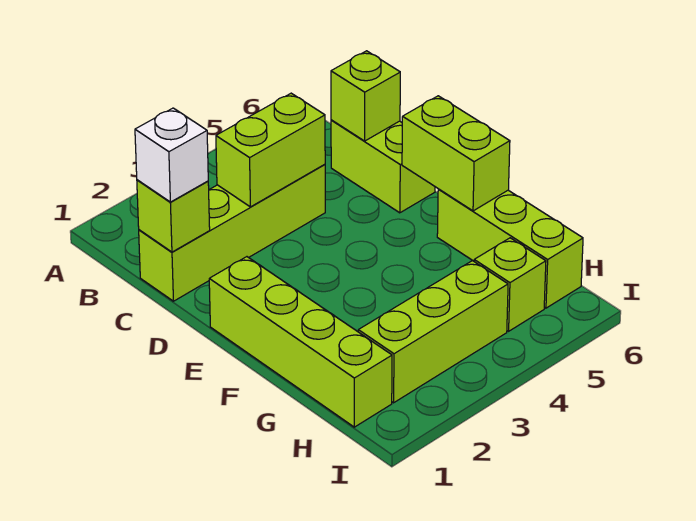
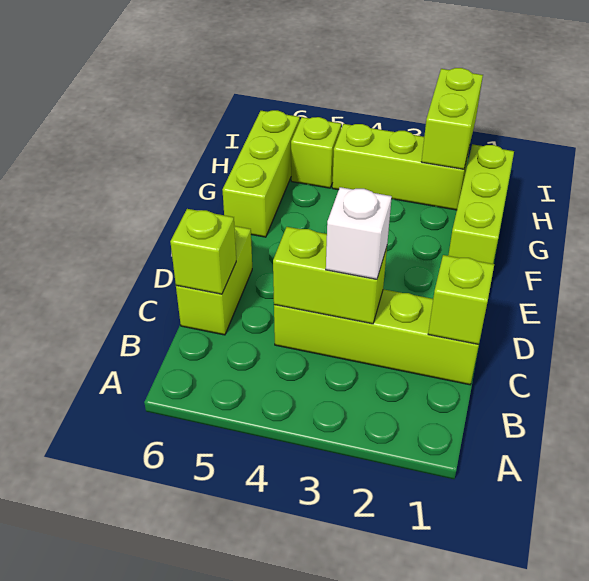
white 1x1 brick [135,108,208,202] -> white 1x1 brick moved to [326,187,392,279]
lime 1x4 brick [209,257,392,427] -> lime 1x3 brick [448,144,514,264]
lime 1x2 brick [402,96,510,211] -> lime 1x2 brick moved to [421,68,483,169]

